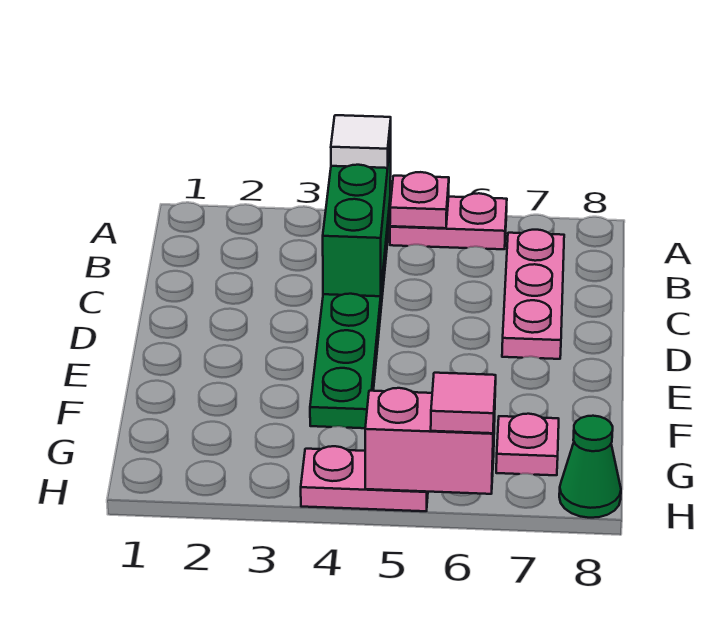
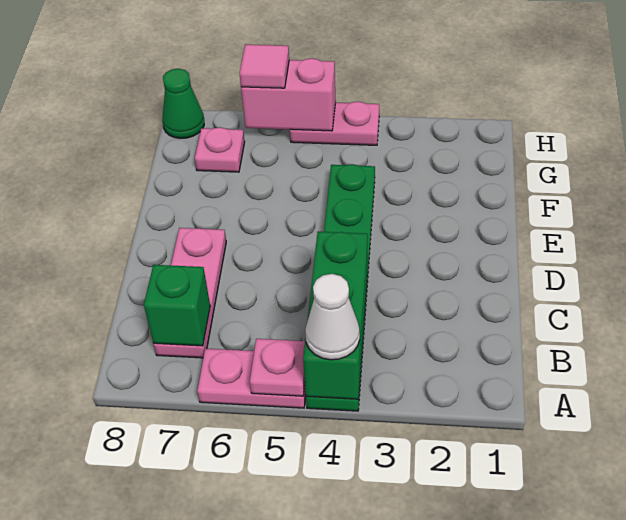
white 1x1 tile [331,115,391,168] -> white 1x1 cone [305,274,360,360]
none -> green 1x1 brick [144,265,210,346]

